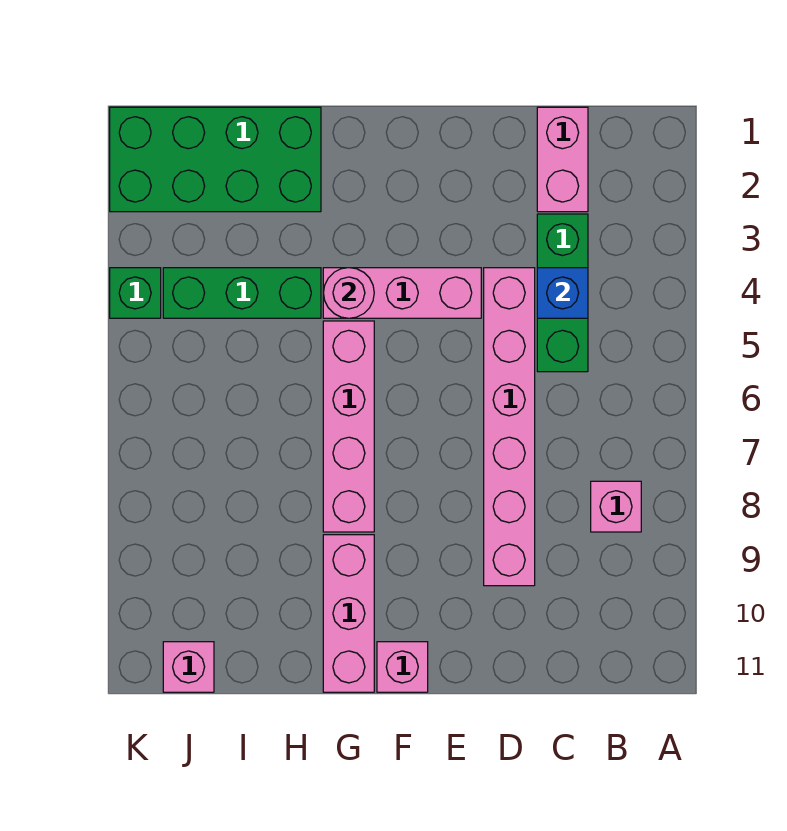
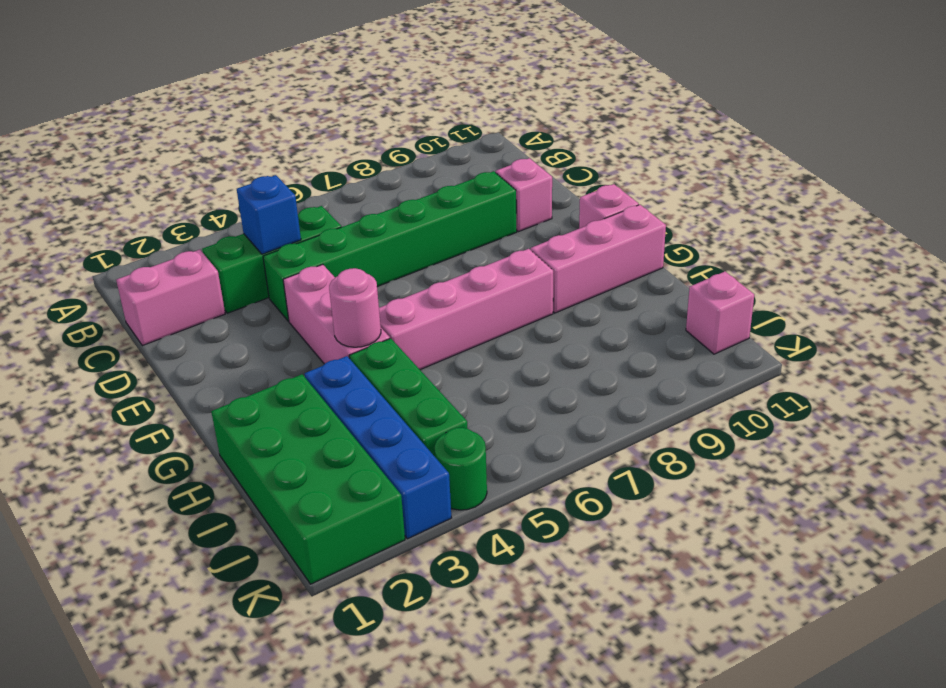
pink 1x1 brick [591,481,641,532] -> pink 1x1 brick moved to [496,158,552,232]
pink 1x6 brick [484,268,535,586] -> green 1x6 brick [263,171,517,321]
none -> blue 1x4 brick [305,356,451,539]
green 1x1 brick [110,268,161,318] -> green 1x1 round brick [435,428,487,510]

